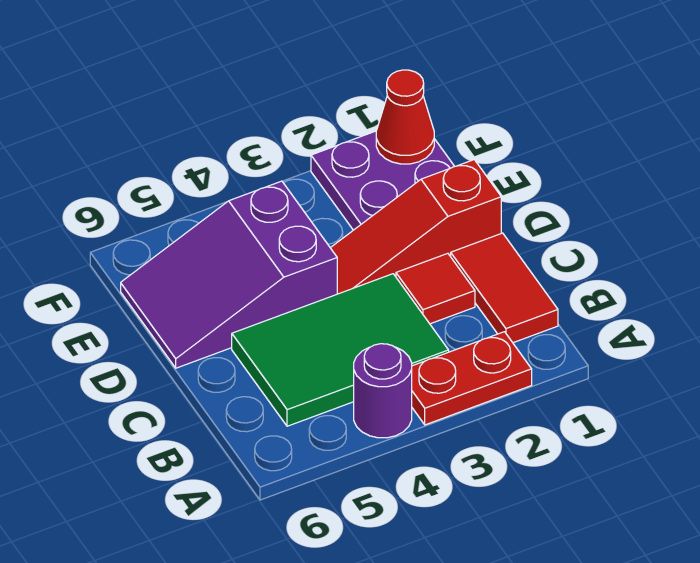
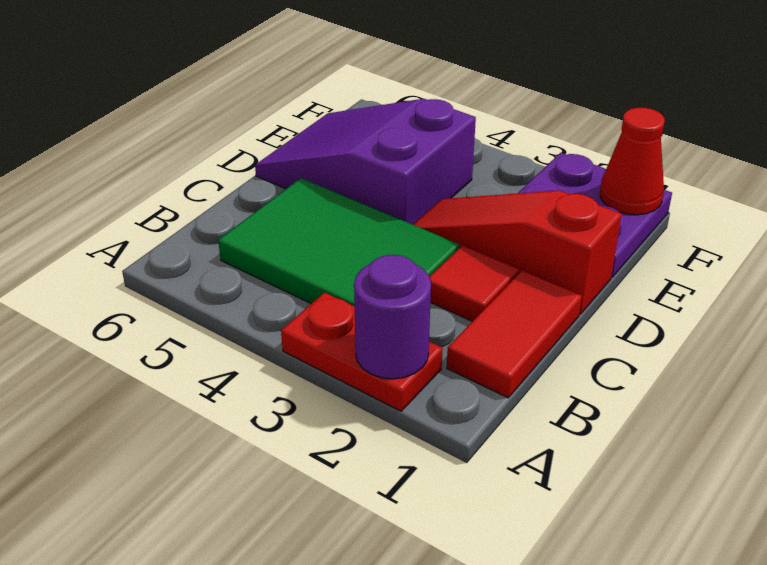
purple 1x1 round brick [354,344,412,438] -> purple 1x1 round brick moved to [354,255,431,379]

